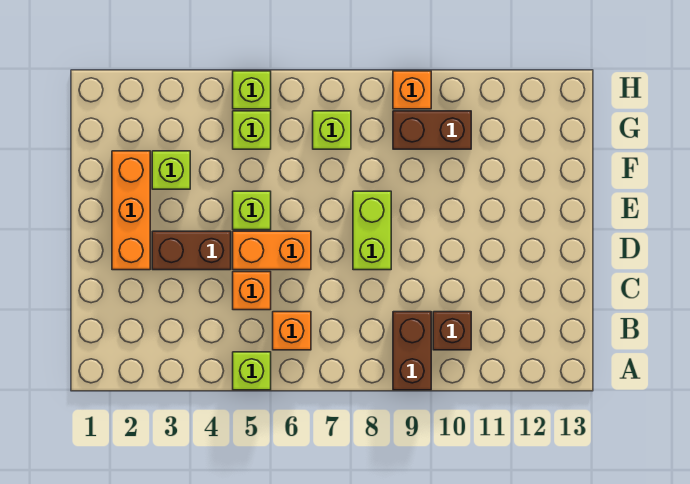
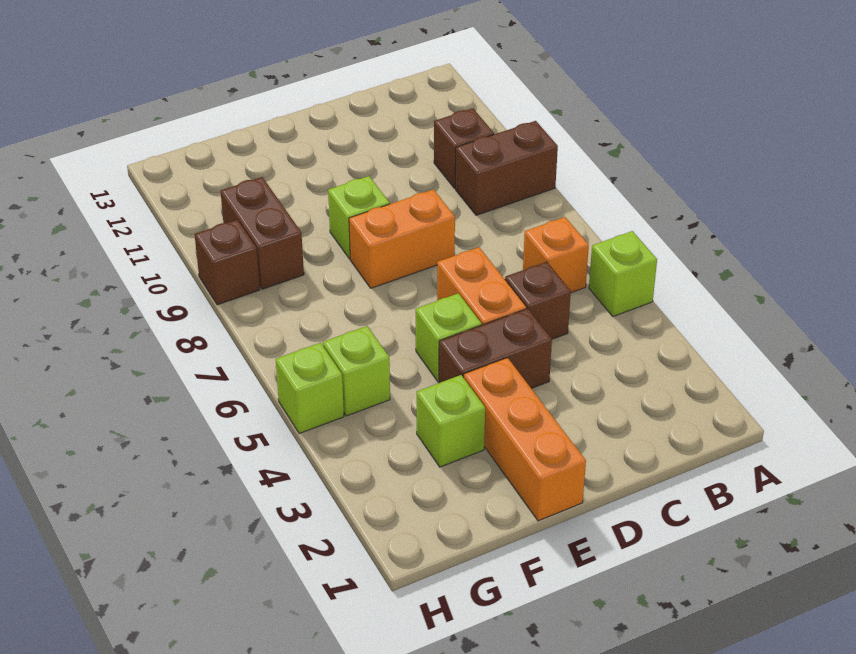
orange 1x1 brick [233,272,271,310] -> brown 1x1 brick [505,262,571,339]
orange 1x3 brick [112,151,150,270] -> orange 1x3 brick turned to [464,358,586,521]
brown 1x2 brick [152,231,231,270] -> brown 1x2 brick turned to [439,309,552,389]
lime 1x2 brick [353,191,391,270] -> orange 1x2 brick [349,190,455,288]
lime 1x1 brick [313,111,351,149] -> lime 1x1 brick moved to [328,176,390,259]
orange 1x1 brick [393,71,431,109] -> brown 1x1 brick [195,220,260,305]

